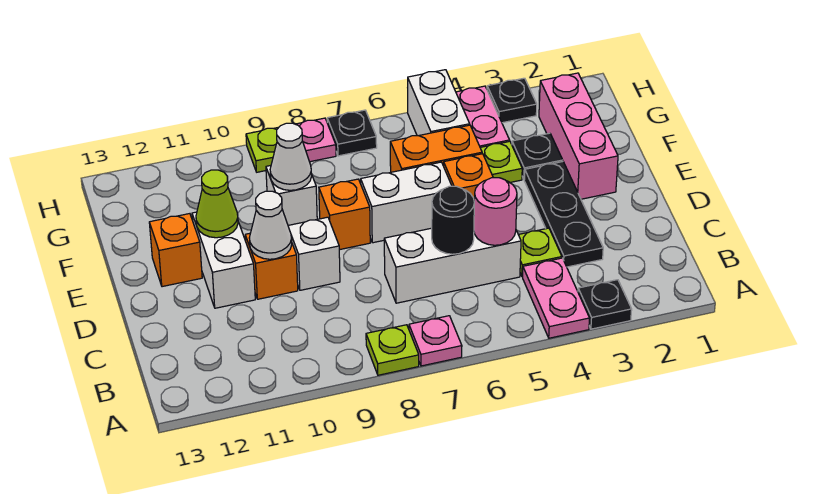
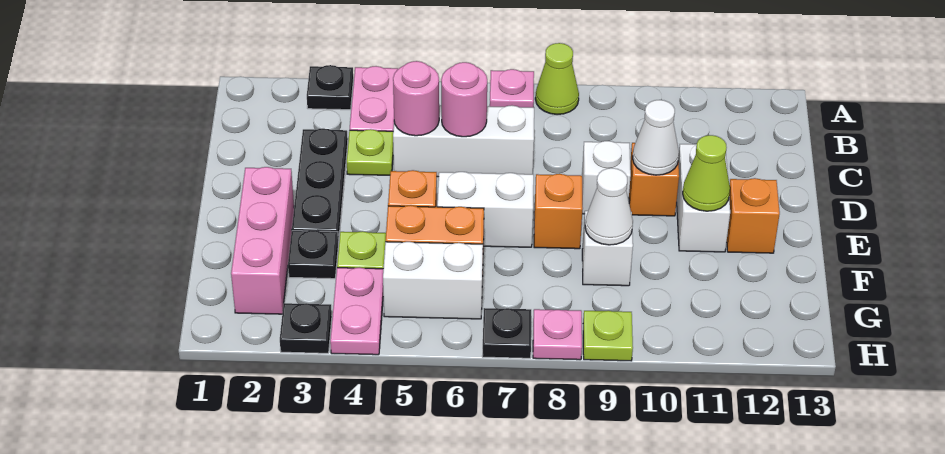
lime 1x1 plate [366,325,419,375] -> lime 1x1 cone [535,43,579,114]
black 1x1 round brick [432,186,474,254] -> pink 1x1 round brick [441,62,487,137]
white 1x2 brick [408,70,470,136] -> white 1x2 brick turned to [383,242,483,319]

